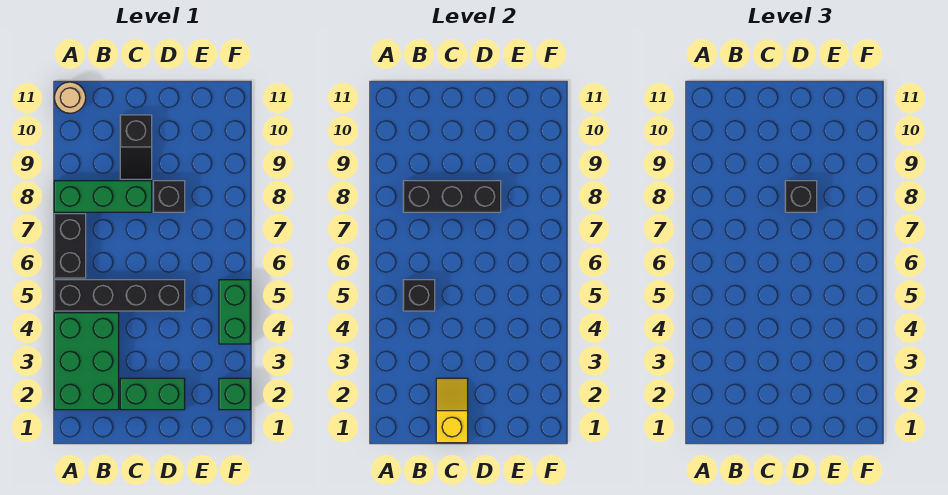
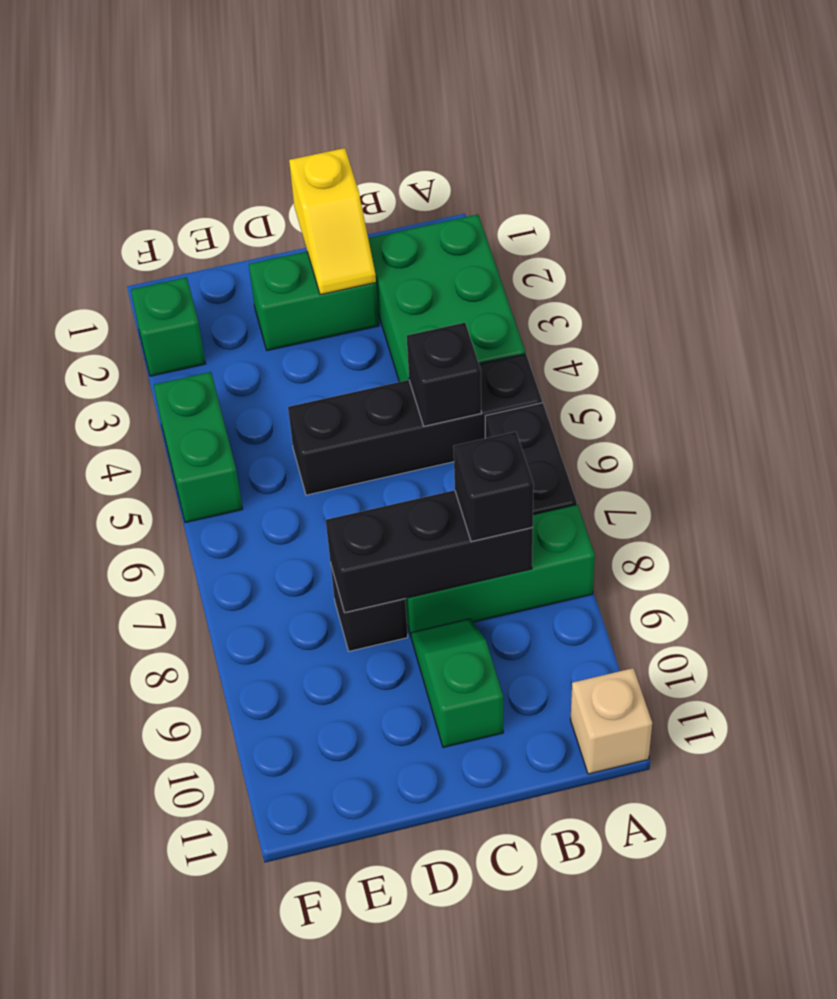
tan 1x1 round brick [54,82,86,113] -> tan 1x1 brick [570,668,652,774]
black 1x2 slope [120,115,152,179] -> green 1x2 slope [411,619,503,747]
black 1x1 brick [785,181,817,212] -> black 1x1 brick moved to [453,432,534,542]

